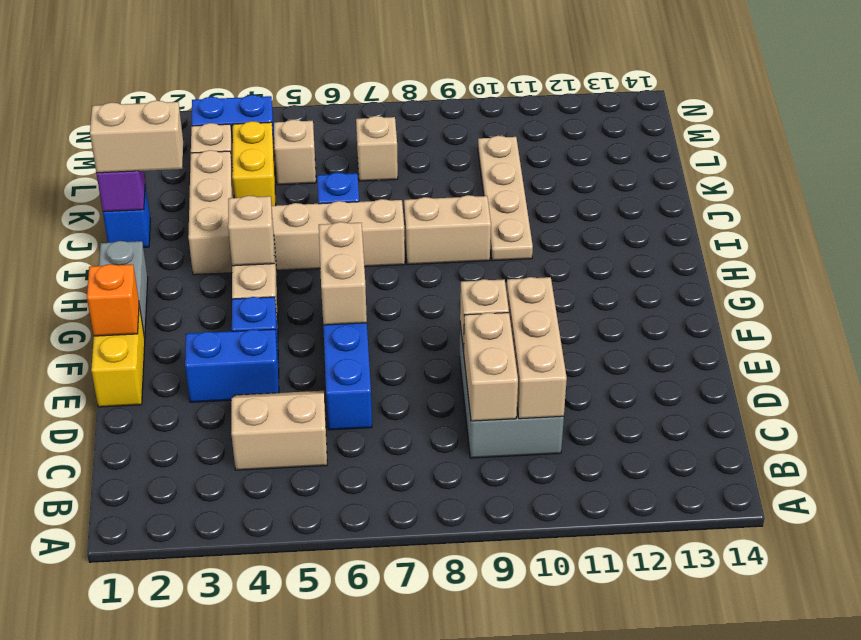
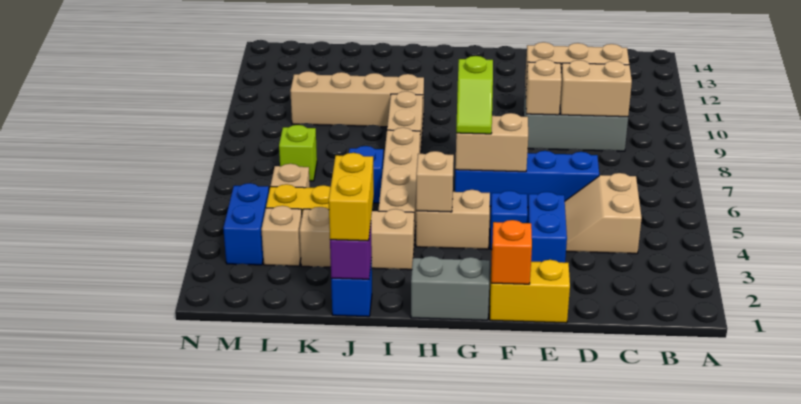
none -> lime 1x2 slope [456,56,493,134]
tan 1x4 plate [478,136,533,261] -> tan 1x4 brick [290,71,424,127]
tan 1x2 brick [90,101,183,173] -> yellow 1x2 brick [329,153,374,241]
tan 1x1 brick [356,116,398,181] -> lime 1x1 brick [279,125,317,181]

